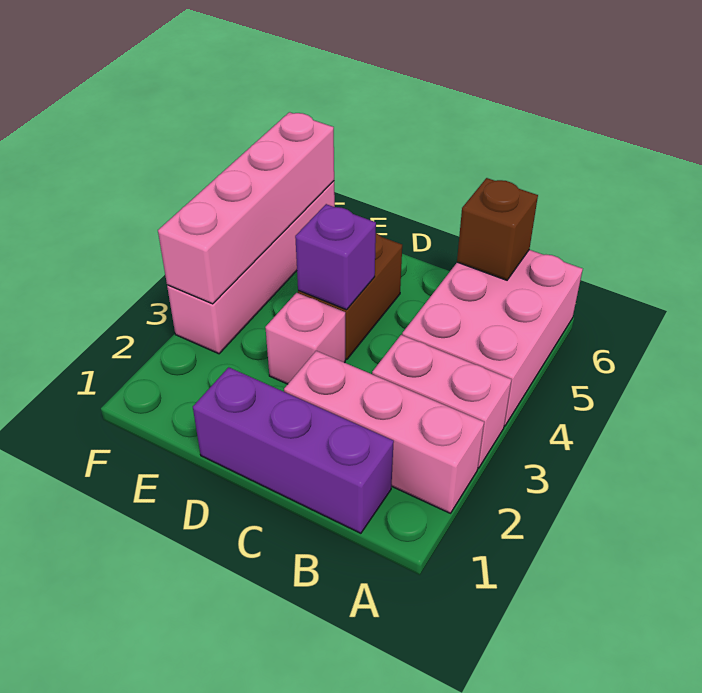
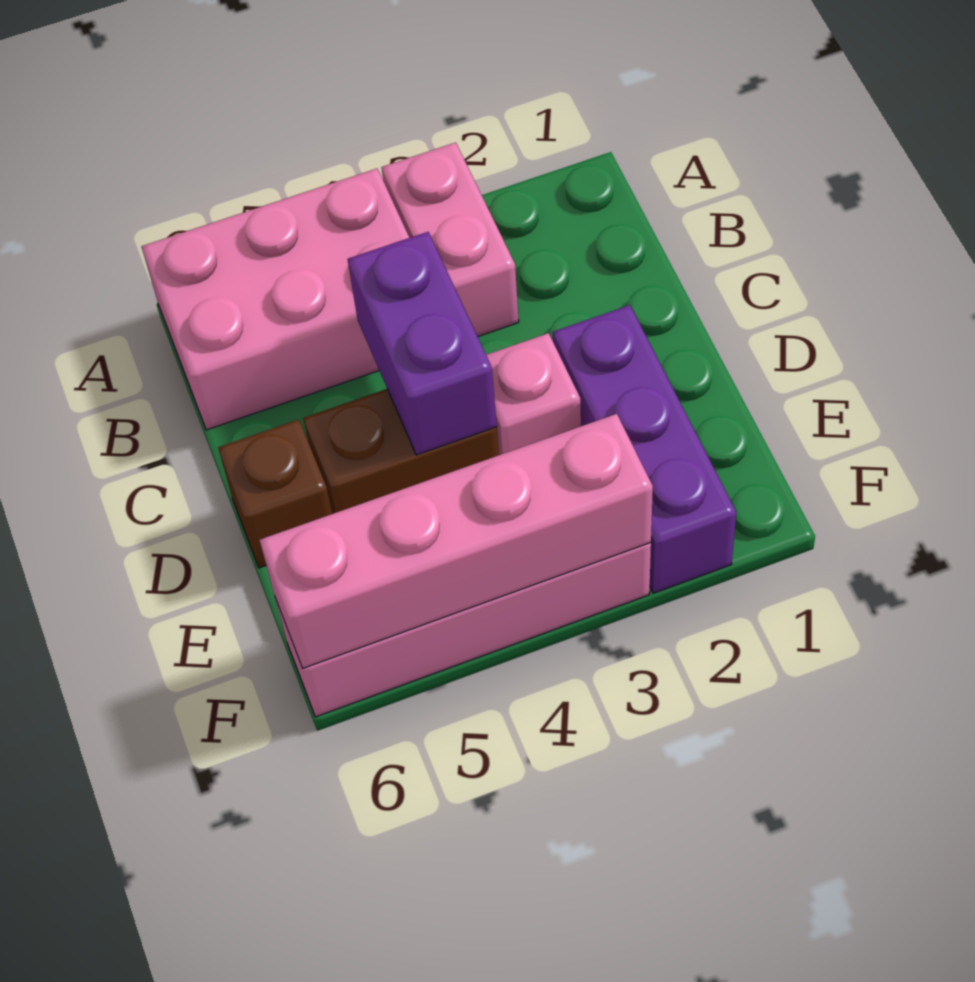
pink 1x3 brick [284,351,484,513] -> none
purple 1x3 brick [193,367,394,533] -> purple 1x3 brick moved to [553,305,736,593]
brown 1x1 brick [457,178,538,280] -> brown 1x1 brick moved to [218,419,332,568]
purple 1x1 brick [295,204,376,310] -> purple 1x2 brick [348,232,497,455]

